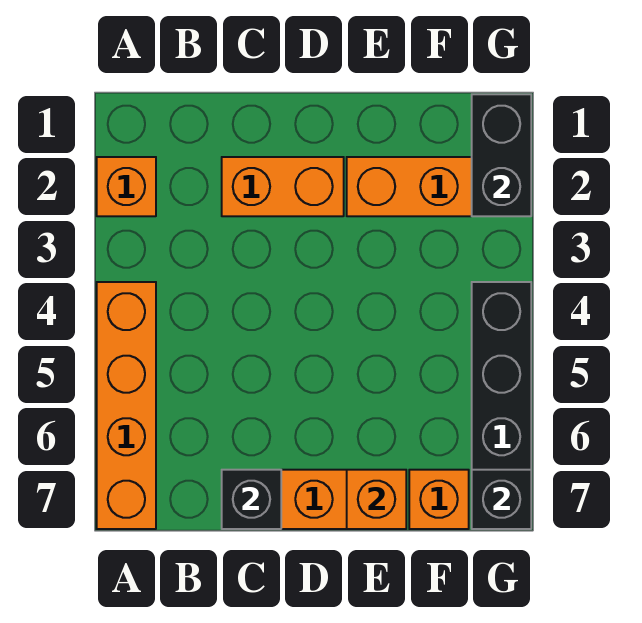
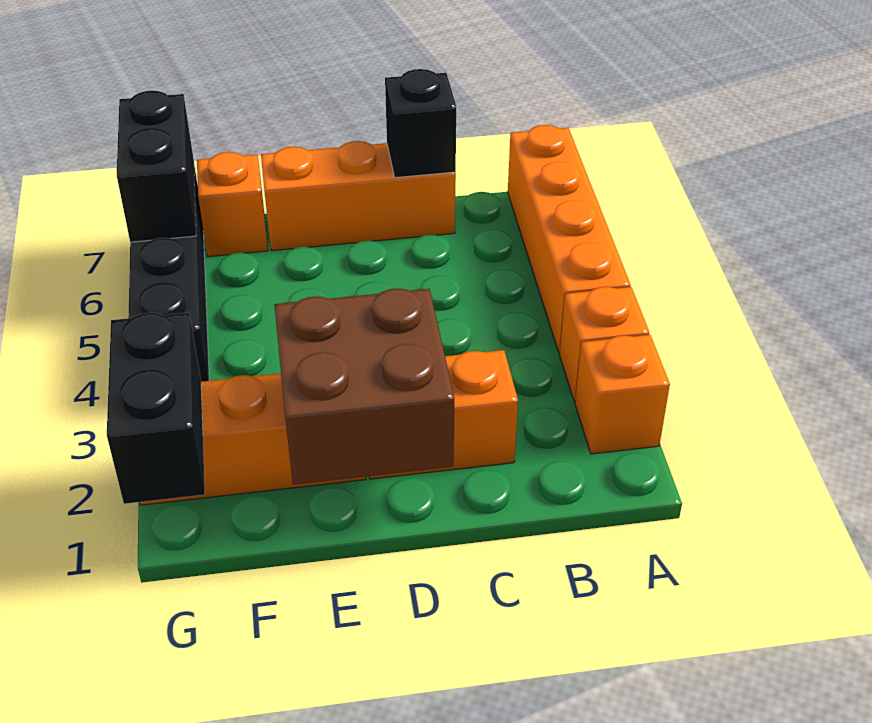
none -> brown 2x2 brick [274,288,454,485]
orange 1x1 brick [347,470,406,529] -> orange 1x1 brick moved to [560,287,649,402]
black 1x1 brick [472,470,531,529] -> black 1x2 brick [117,91,196,242]

